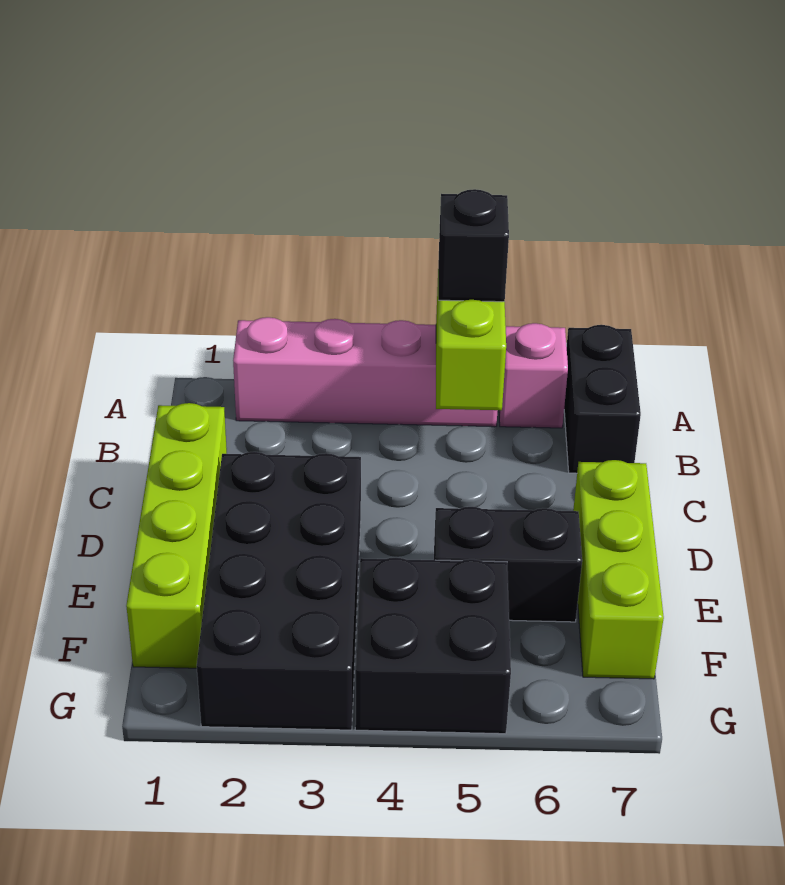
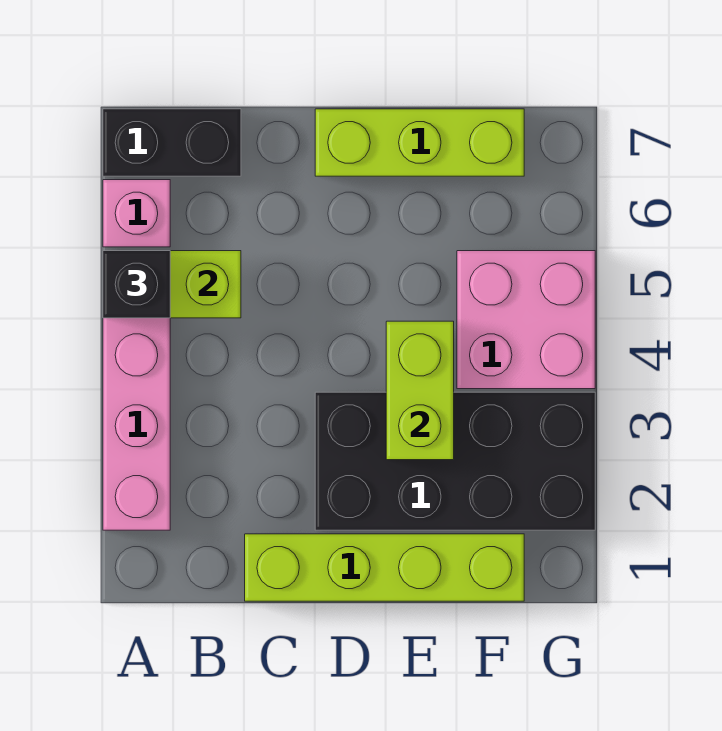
none -> lime 1x2 brick [386,321,454,460]
black 1x2 brick [434,507,582,622] -> none
black 2x2 brick [355,558,511,734] -> pink 2x2 brick [457,251,595,389]

